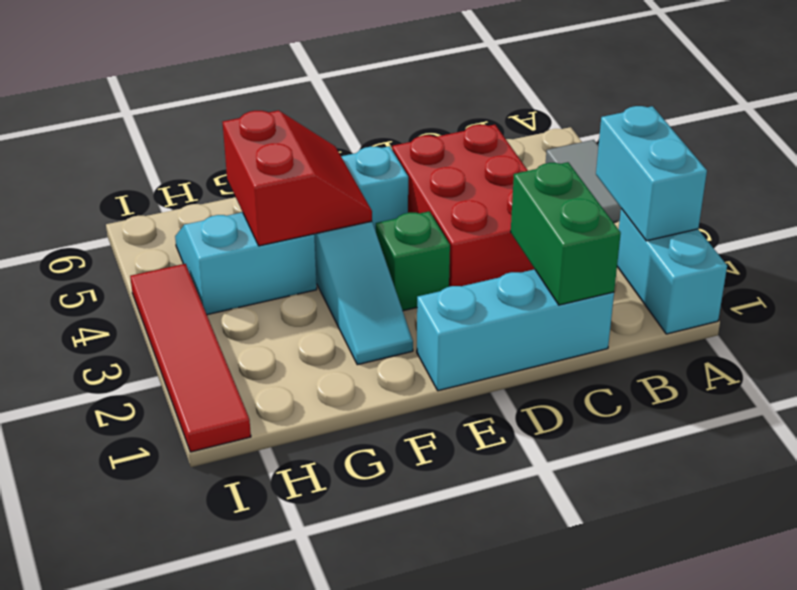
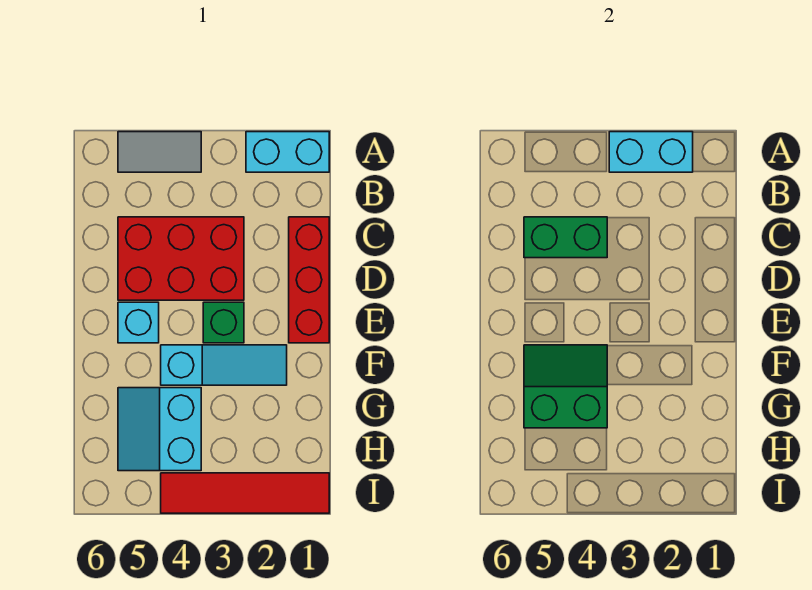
cyan 1x3 brick [417,269,614,391] -> red 1x3 brick [289,217,329,343]
green 1x2 brick [511,162,621,305] -> green 1x2 brick moved to [524,217,607,258]
red 2x2 slope [223,110,372,246] -> green 2x2 slope [524,345,607,428]

